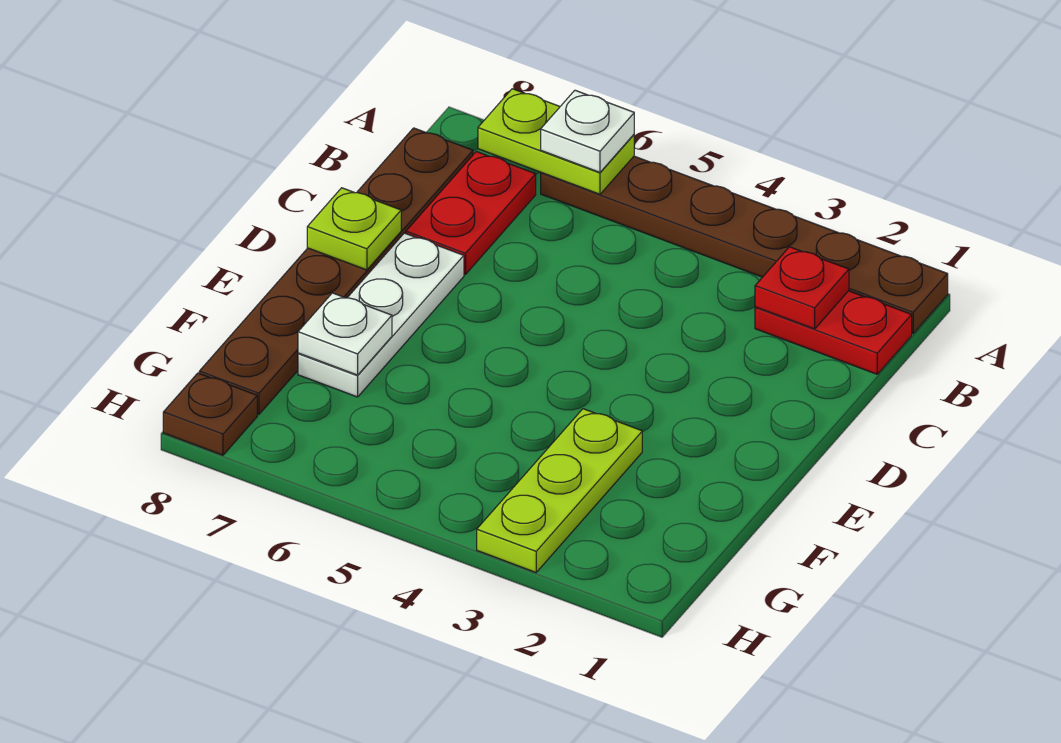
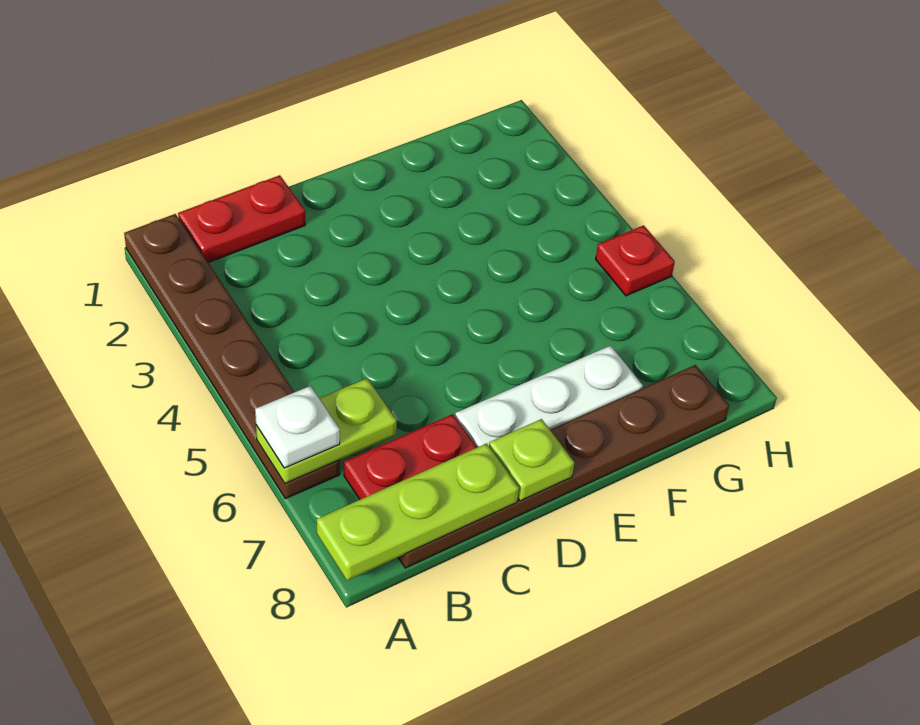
lime 1x2 plate [478,89,634,194] -> lime 1x2 plate turned to [256,378,397,483]
red 1x2 plate [755,291,912,374] -> red 1x2 plate turned to [178,175,305,263]
red 1x1 plate [755,247,849,329] -> red 1x1 plate moved to [596,225,675,296]
lime 1x3 plate [477,409,642,572] -> lime 1x3 plate moved to [317,443,519,580]
white 1x1 plate [298,293,392,375] -> none
brown 1x1 plate [163,373,257,455] -> none

